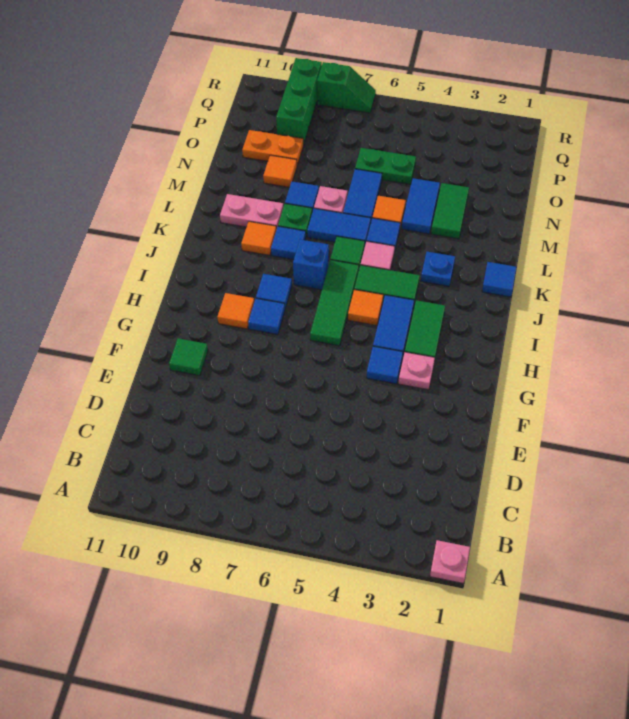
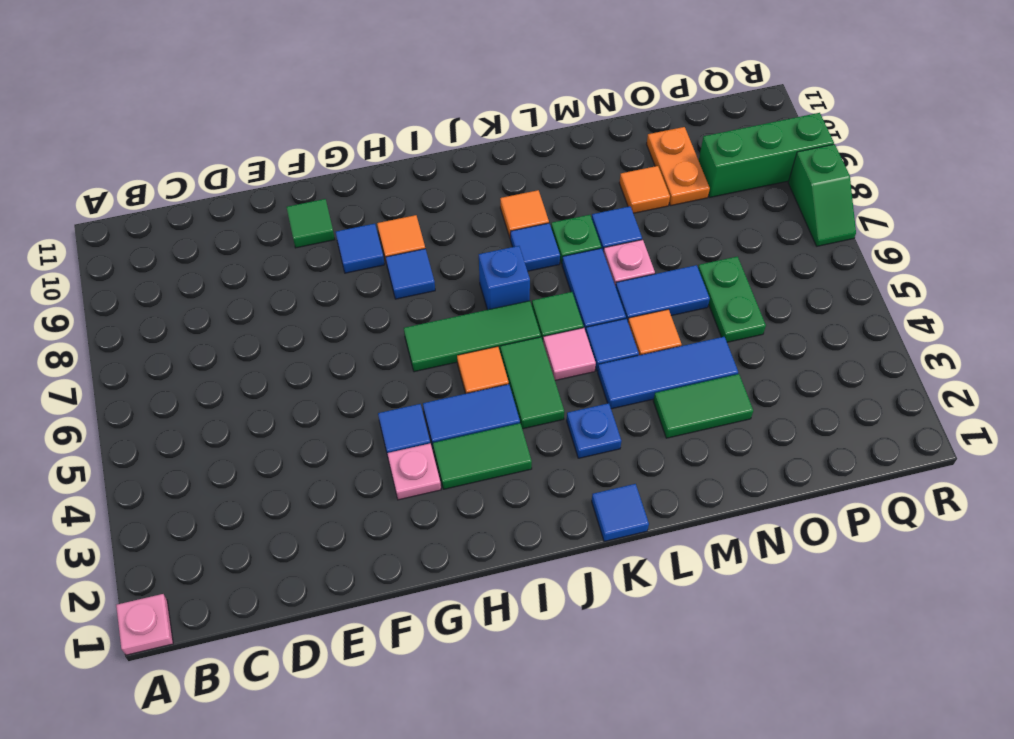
blue 1x1 tile [256,274,292,308] -> blue 1x1 tile moved to [336,224,384,273]
pink 1x2 plate [220,194,283,230] -> none
blue 1x2 tile [402,178,440,234] -> blue 1x3 tile [598,337,738,409]

